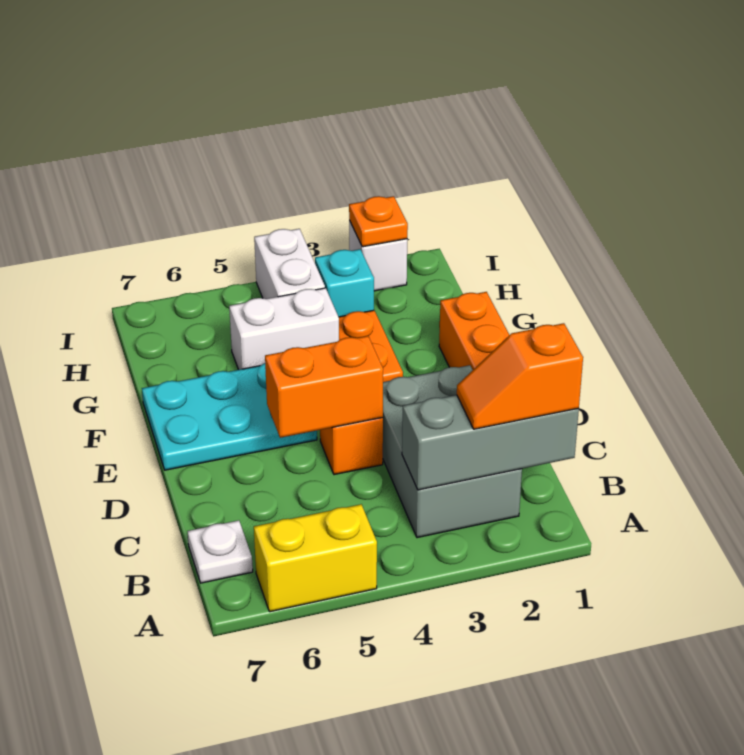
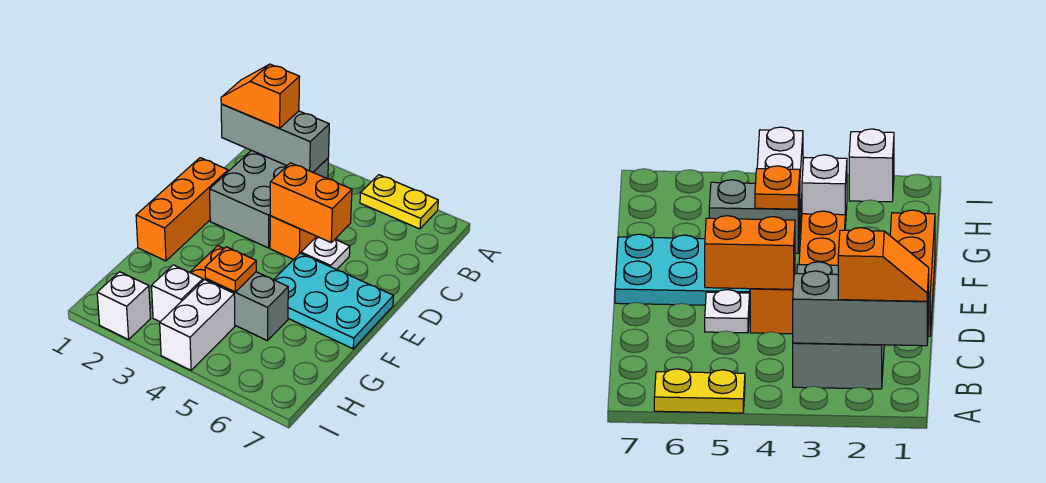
yellow 1x2 brick [254,504,377,612] -> yellow 1x2 plate [360,175,438,229]
orange 1x2 slope [457,323,583,429] -> orange 1x2 slope turned to [221,64,299,128]
white 1x1 plate [187,520,253,583] -> white 1x1 plate moved to [301,237,350,270]
white 1x2 brick [229,288,339,370] -> grey 1x2 brick [205,272,288,341]
cyan 1x1 brick [315,249,374,317] -> white 1x1 brick [152,265,203,322]
orange 1x1 plate [349,196,408,247] -> orange 1x1 plate moved to [205,247,256,292]

